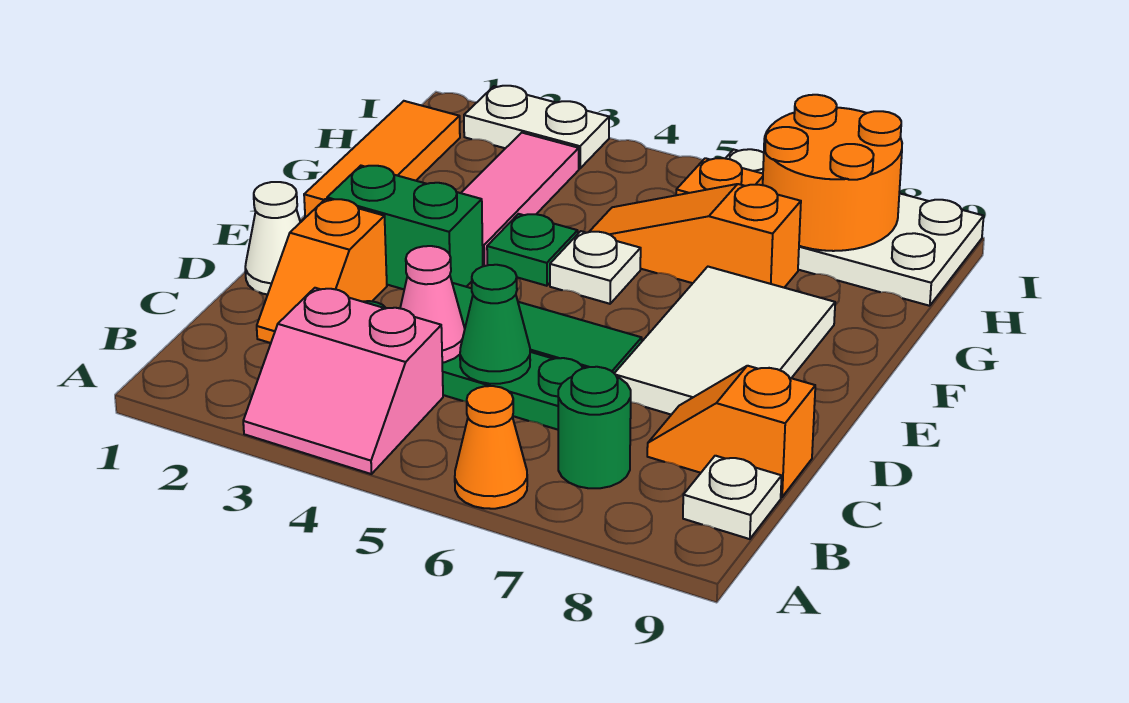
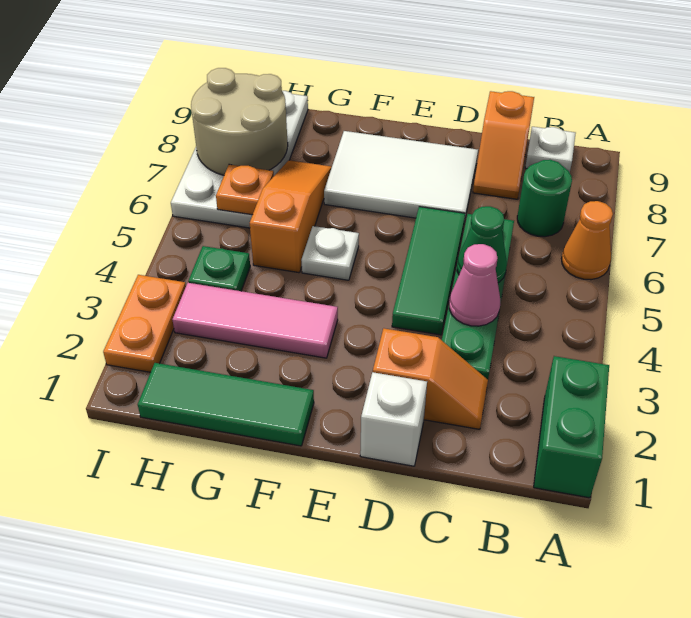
pink 2x2 slope [243,288,443,474] -> none
white 1x1 cone [245,182,300,294] -> white 1x1 brick [360,372,427,466]
green 1x2 brick [327,166,483,289] -> green 1x2 brick moved to [534,356,609,498]
orange 1x3 tile [304,101,460,217] -> green 1x3 tile [138,363,314,446]
green 1x1 plate [487,214,578,286] -> green 1x1 plate moved to [188,246,250,291]
orange 1x3 slope [589,184,801,288] -> orange 1x3 slope turned to [250,160,332,273]
orange 2x2 round brick [763,95,902,251] -> tan 2x2 round brick [191,68,288,175]
white 1x2 plate [464,86,609,168] -> orange 1x2 plate [103,275,186,372]

